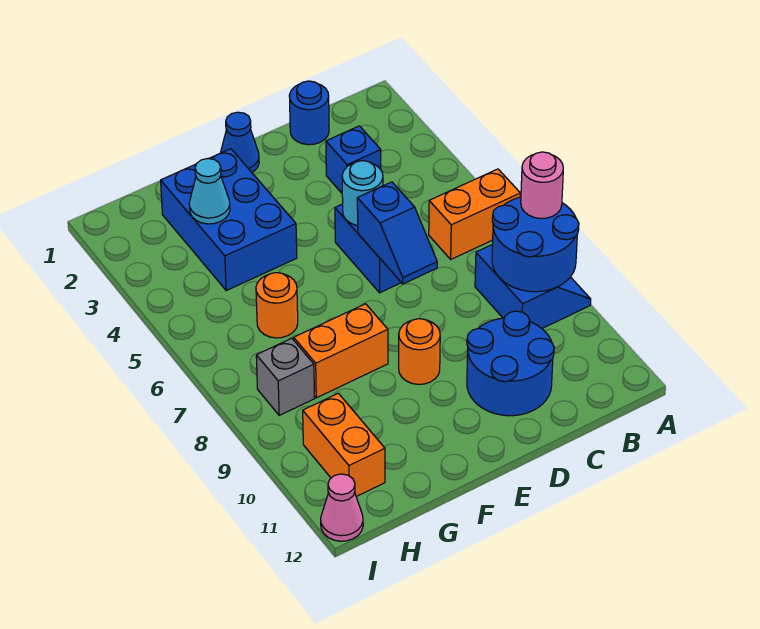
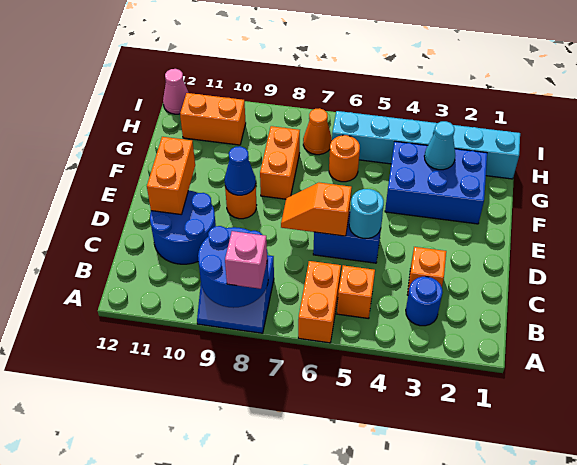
pink 1x1 round brick [521,152,563,219] -> pink 1x1 brick [225,231,267,289]
none -> orange 1x1 brick [337,265,375,319]
blue 1x1 round brick [289,81,329,145] -> blue 1x1 round brick moved to [406,277,443,326]
blue 1x1 brick [326,126,381,193] -> orange 1x1 brick [407,247,446,295]
blue 1x2 slope [357,182,437,284] -> orange 1x2 slope [281,183,352,236]
none -> orange 1x2 brick [147,137,195,214]
blue 1x1 cone [221,112,259,172] -> blue 1x1 cone moved to [225,146,256,195]
none -> cyan 1x6 brick [332,111,520,179]
none -> orange 1x1 cone [303,108,332,155]
grey 1x1 brick [256,338,315,415] -> none

